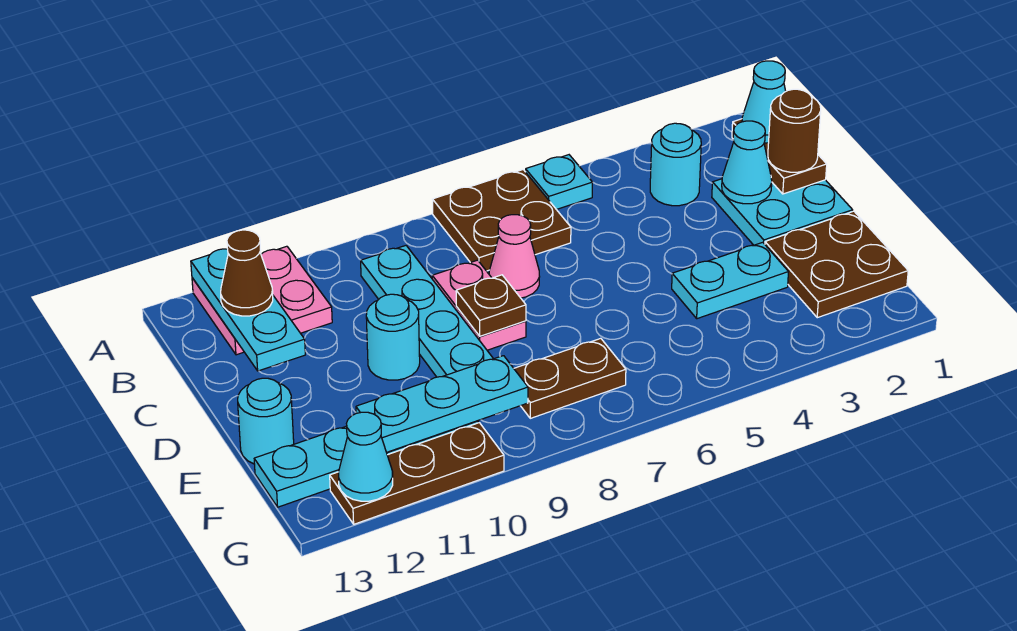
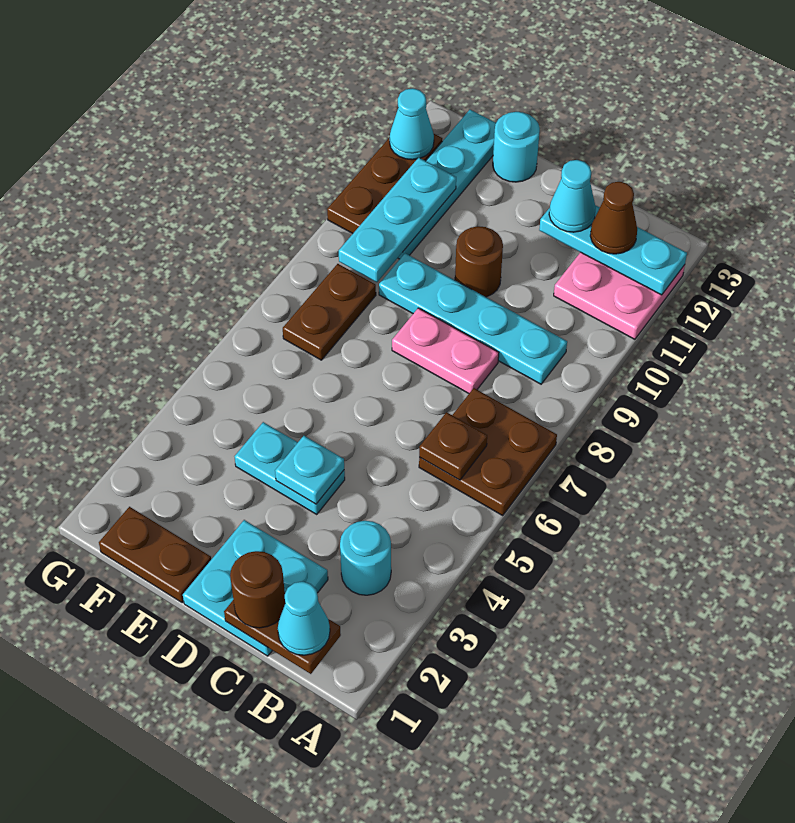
cyan 1x1 plate [526,155,592,210] -> cyan 1x1 plate moved to [275,436,344,504]
cyan 1x1 cone [722,121,772,204] -> cyan 1x1 cone moved to [549,160,596,232]
pink 1x1 cone [489,215,540,298] -> none
brown 1x1 plate [456,275,526,336] -> brown 1x1 plate moved to [419,412,487,480]
cyan 1x1 round brick [366,294,420,380] -> brown 1x1 round brick [455,226,503,297]
brown 2x2 plate [765,211,908,318] -> brown 1x2 plate [99,507,211,603]
cyan 1x2 plate [672,242,788,319] -> cyan 1x2 plate turned to [235,422,345,514]

